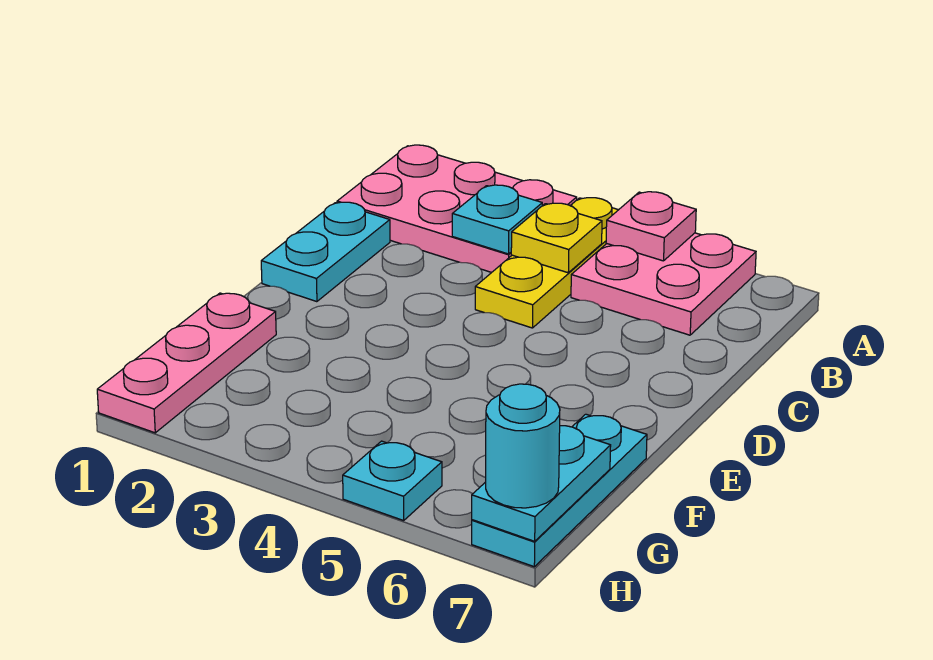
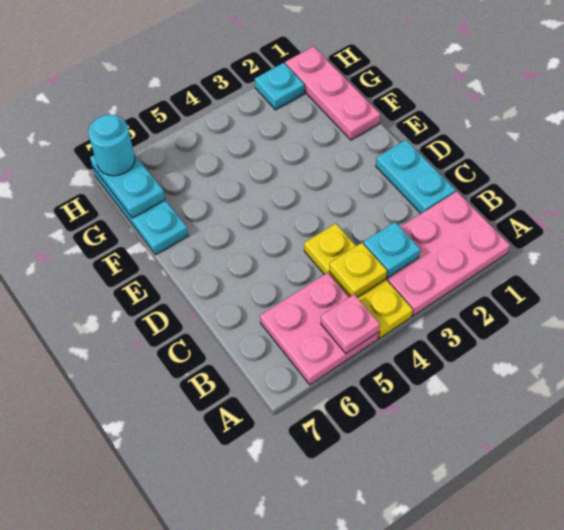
cyan 1x1 plate [343,441,442,521] -> cyan 1x1 plate moved to [255,63,304,110]

